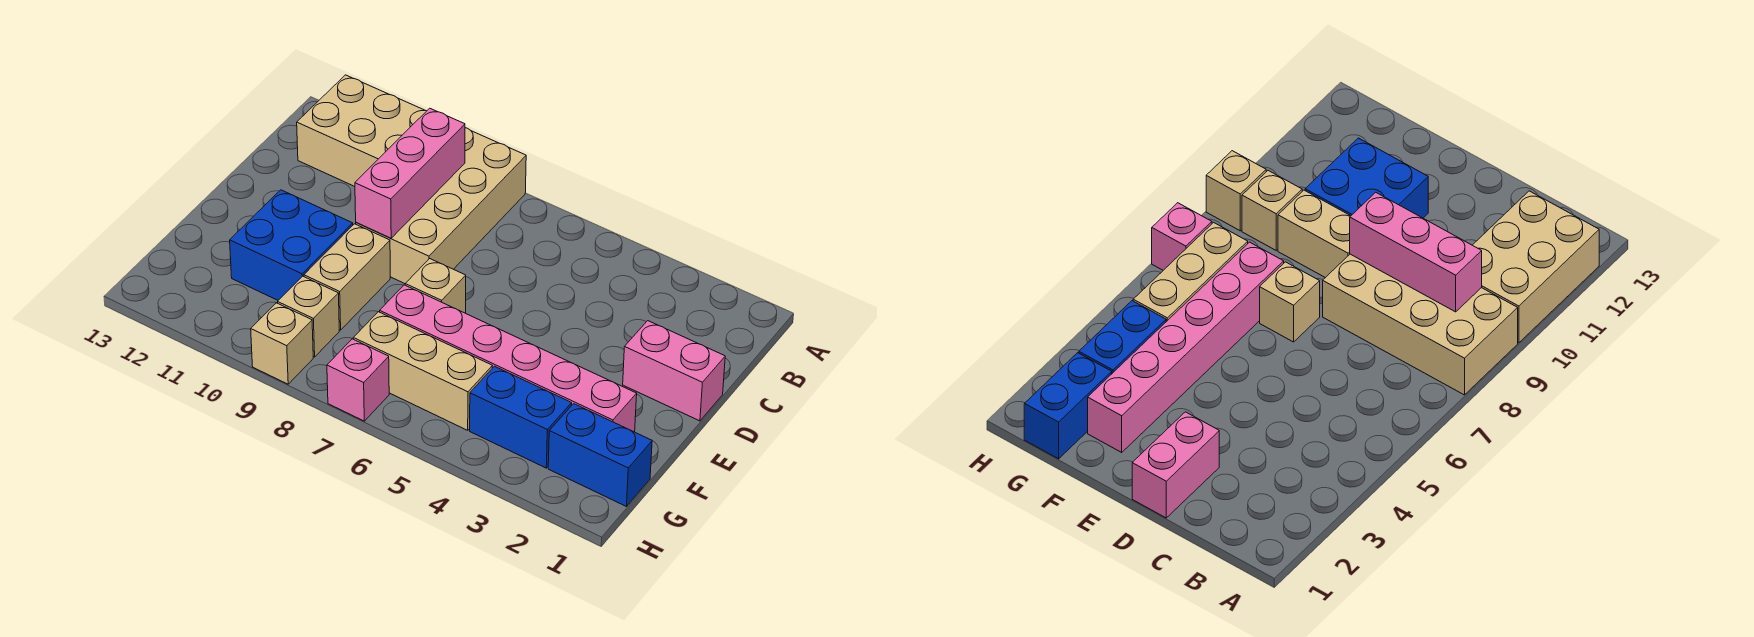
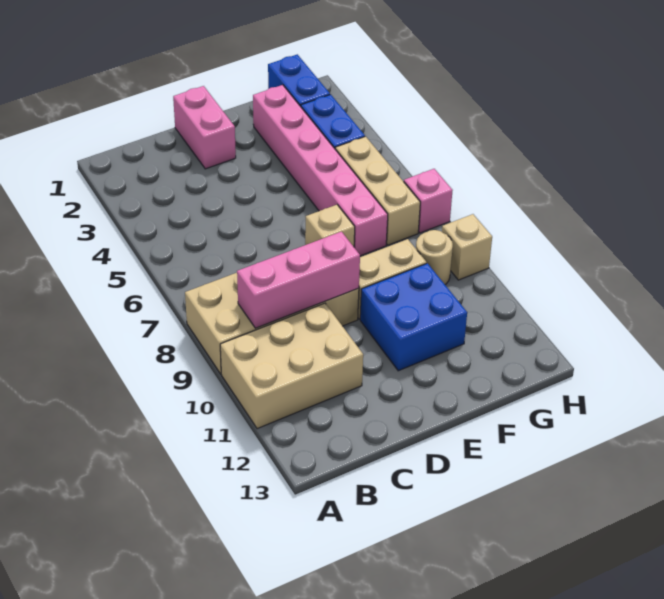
tan 2x3 brick [297,75,426,186] -> tan 2x3 brick turned to [220,303,363,429]
tan 1x1 brick [278,276,339,357] -> tan 1x1 round brick [416,230,453,285]

